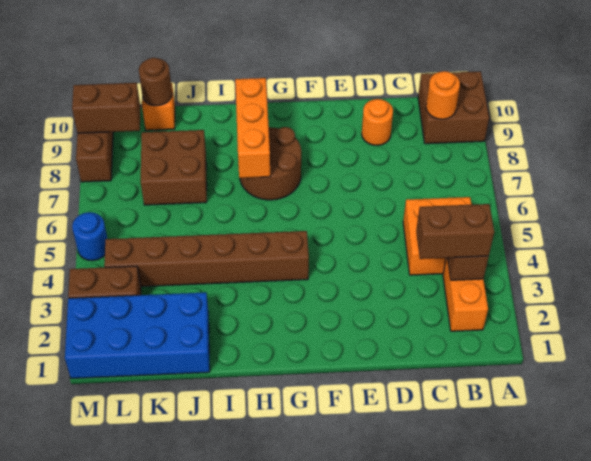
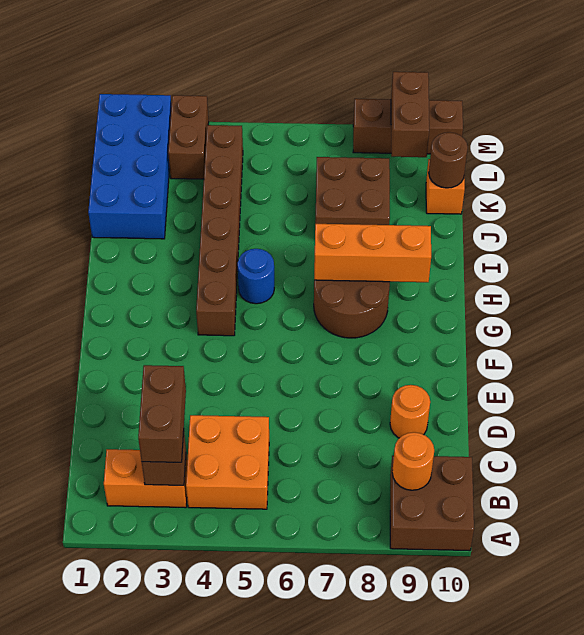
blue 1x1 round brick [72,212,107,261] -> blue 1x1 round brick moved to [238,249,274,304]

